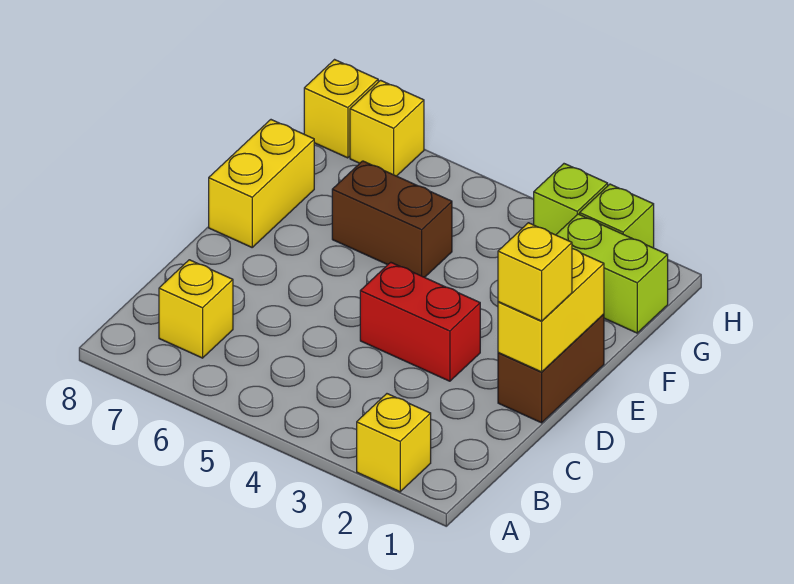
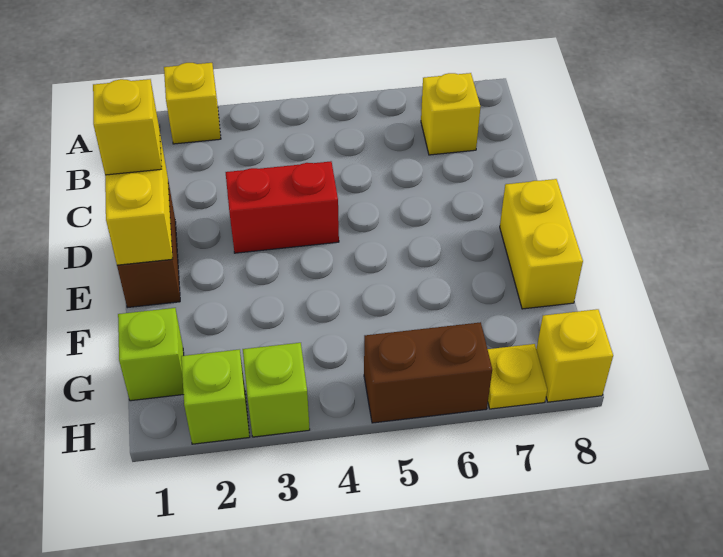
brown 1x2 brick [332,161,452,277] -> brown 1x2 brick moved to [364,322,492,423]
lime 1x2 brick [556,214,668,333] -> lime 1x1 brick [118,308,184,401]
yellow 1x1 brick [350,80,424,176] -> yellow 1x1 plate [488,344,547,409]

